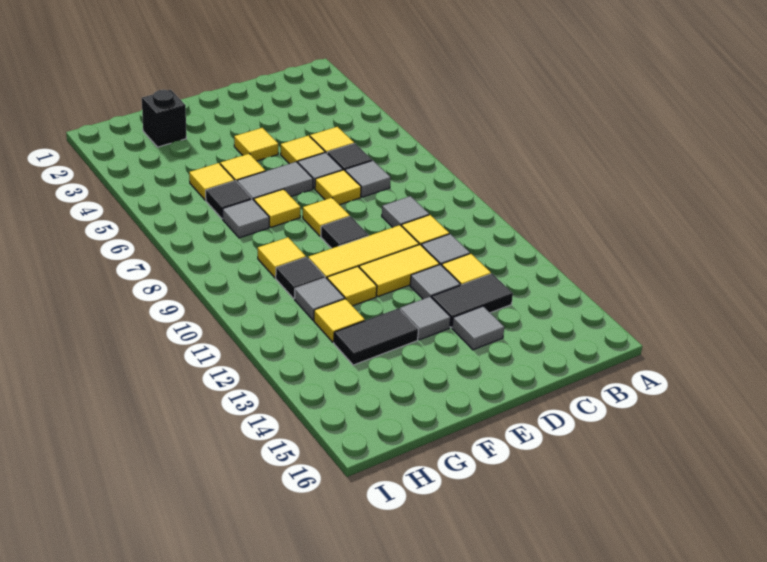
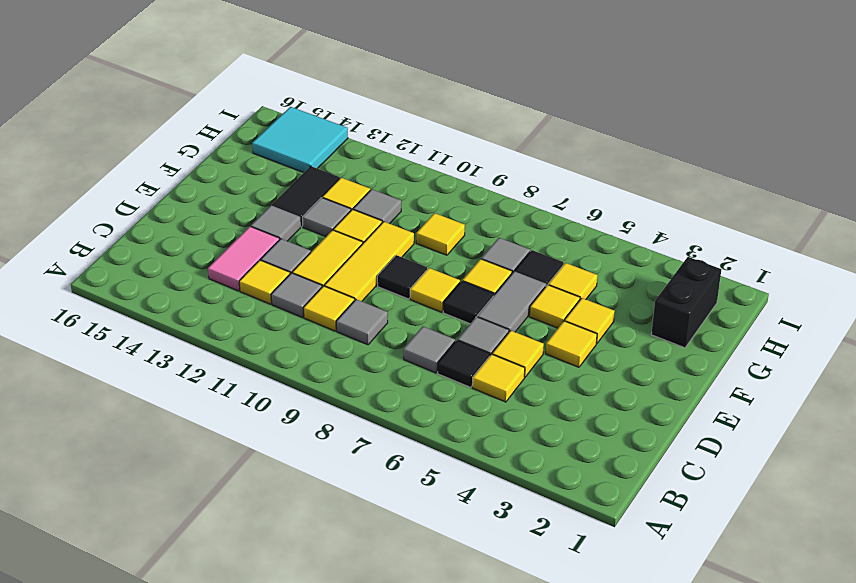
black 1x2 tile [432,274,513,328] -> pink 1x2 tile [208,226,279,291]
yellow 1x1 tile [315,170,361,205] -> yellow 1x1 tile moved to [565,298,615,344]
grey 1x1 tile [452,306,504,350] -> grey 1x1 tile moved to [302,198,351,237]
black 1x1 brick [142,90,186,147] -> black 1x2 brick [651,257,721,348]
black 1x1 tile [276,257,325,299] -> black 1x1 tile moved to [443,281,494,324]
none -> cyan 2x2 tile [252,107,348,173]

